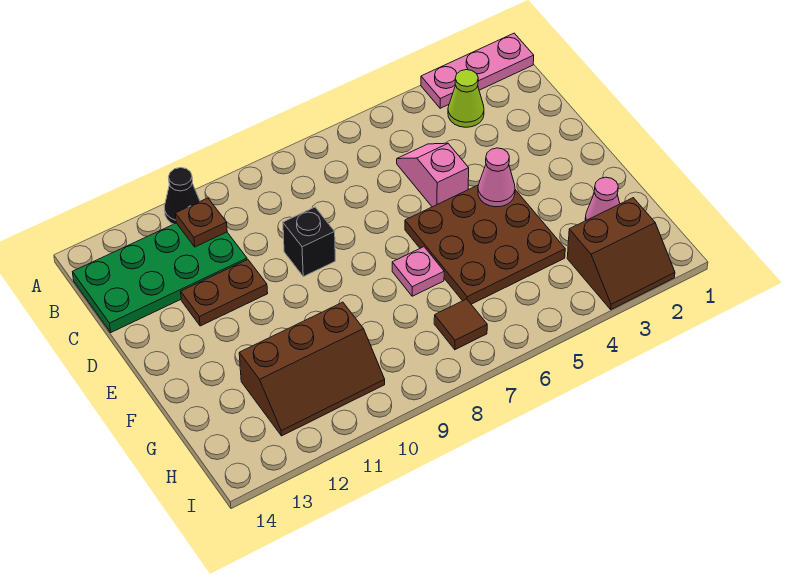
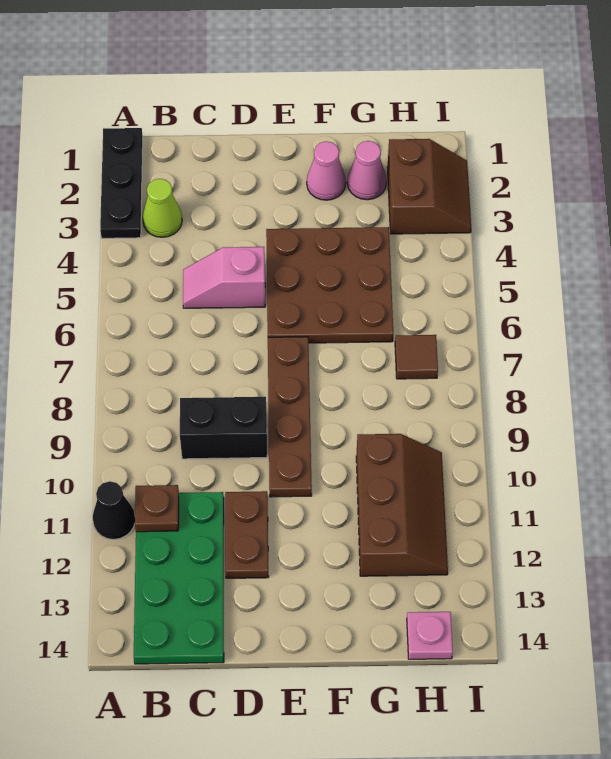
pink 1x3 plate [421,33,534,108] -> black 1x3 plate [100,128,143,238]
black 1x1 brick [283,207,335,277] -> black 1x2 brick [180,397,267,459]
pink 1x1 cone [478,148,515,207] -> pink 1x1 cone moved to [307,141,346,200]
none -> brown 1x4 plate [268,337,312,497]
pink 1x1 plate [392,247,444,296] -> pink 1x1 plate moved to [407,612,453,659]

